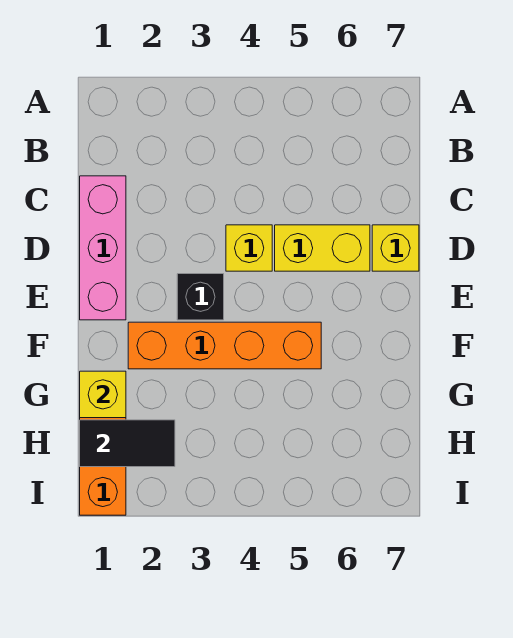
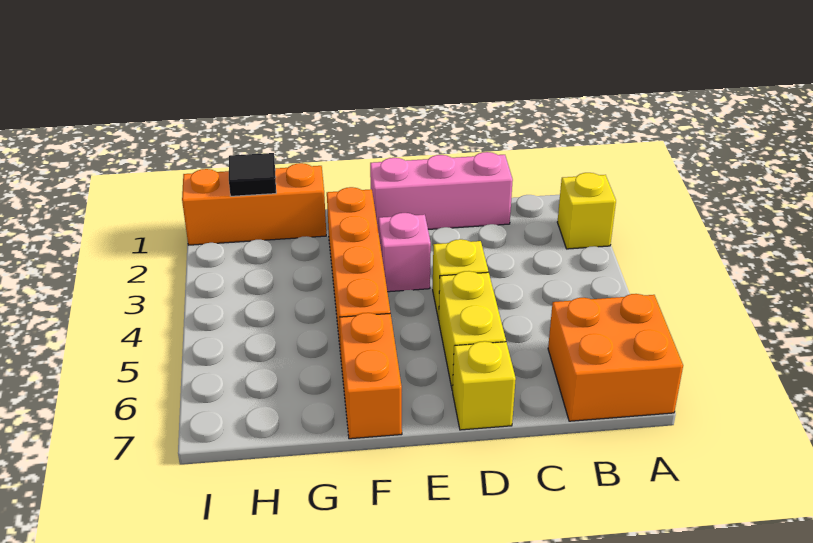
none -> orange 2x2 brick [548,294,683,421]
black 1x1 brick [177,274,224,320] -> pink 1x1 brick [379,213,431,292]
none -> orange 1x2 brick [339,313,402,439]
yellow 1x1 brick [80,371,126,418] -> yellow 1x1 brick moved to [557,173,616,249]
black 1x2 tile [80,420,175,467] -> black 1x1 tile [229,153,276,196]

